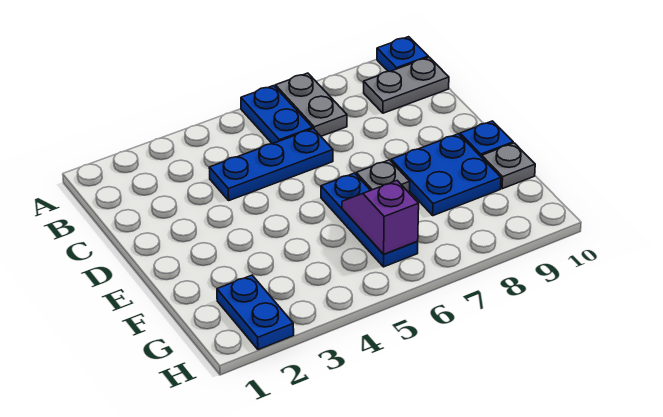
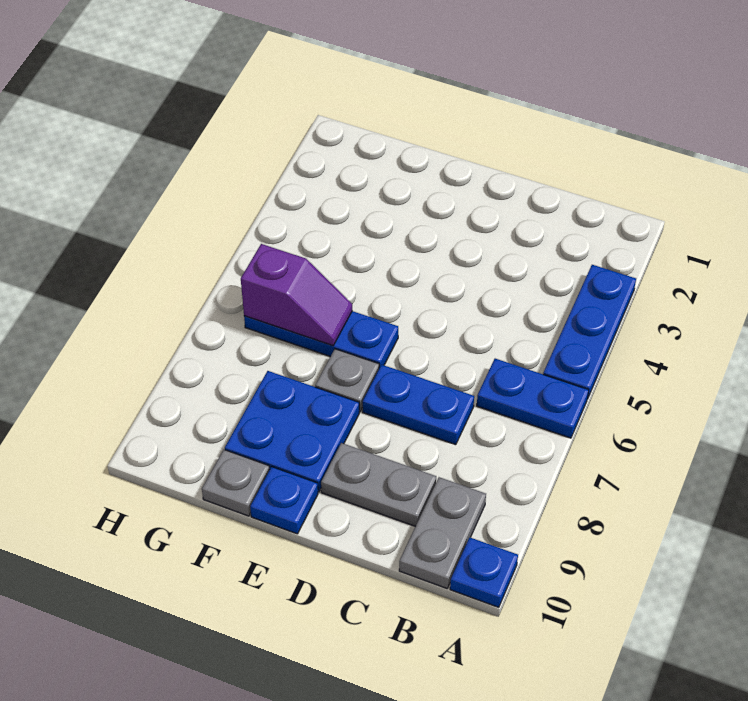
grey 1x2 plate [275,73,347,136] -> grey 1x2 plate moved to [321,443,436,526]
blue 1x3 plate [209,129,333,200] -> blue 1x3 plate moved to [543,265,636,399]
blue 1x2 plate [217,275,294,350] -> blue 1x2 plate moved to [363,365,474,445]

